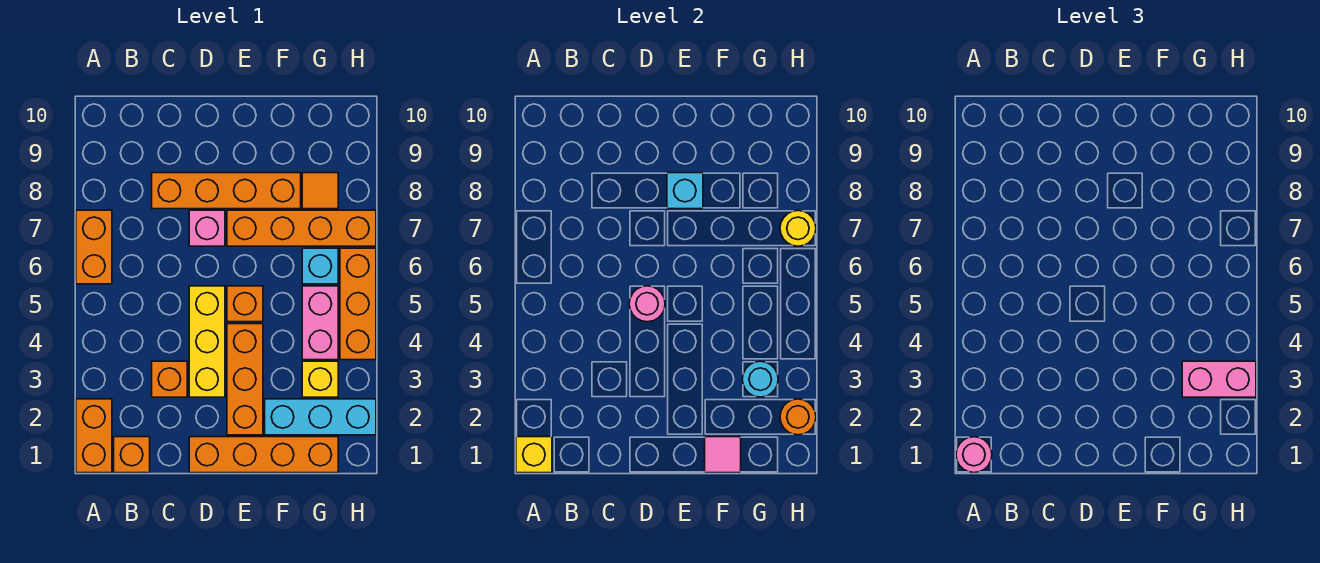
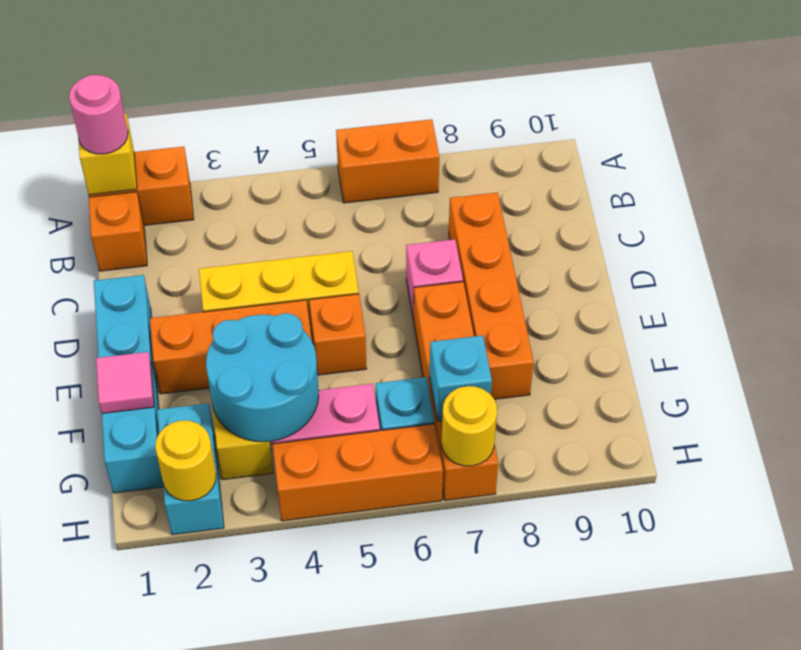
orange 1x1 brick [152,361,187,397] -> none
orange 1x4 brick [189,437,338,473] -> cyan 1x4 brick [94,275,163,493]
pink 1x1 round brick [629,286,665,322] -> none
cyan 1x1 brick [667,173,703,209] -> cyan 1x1 brick moved to [430,336,492,421]
cyan 1x3 brick [265,399,376,435] -> cyan 1x2 brick [157,403,224,535]
cyan 1x1 round brick [742,361,778,397] -> cyan 2x2 round brick [206,313,319,442]
pink 1x2 brick [1182,361,1256,397] -> none
orange 1x1 tile [302,173,338,209] -> none
orange 1x1 round brick [780,399,816,435] -> yellow 1x1 round brick [155,421,216,501]

